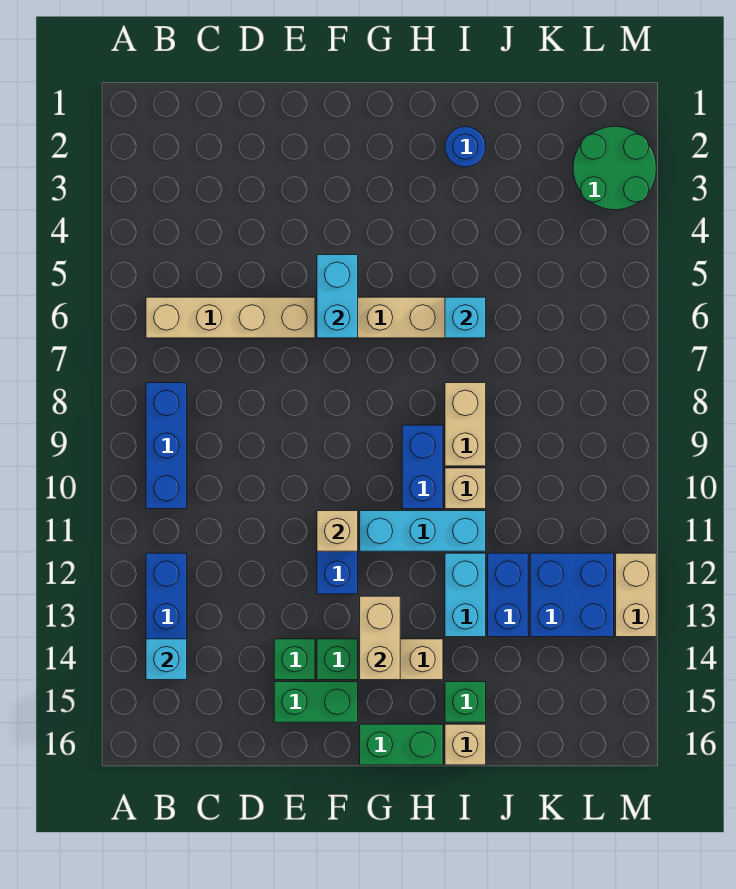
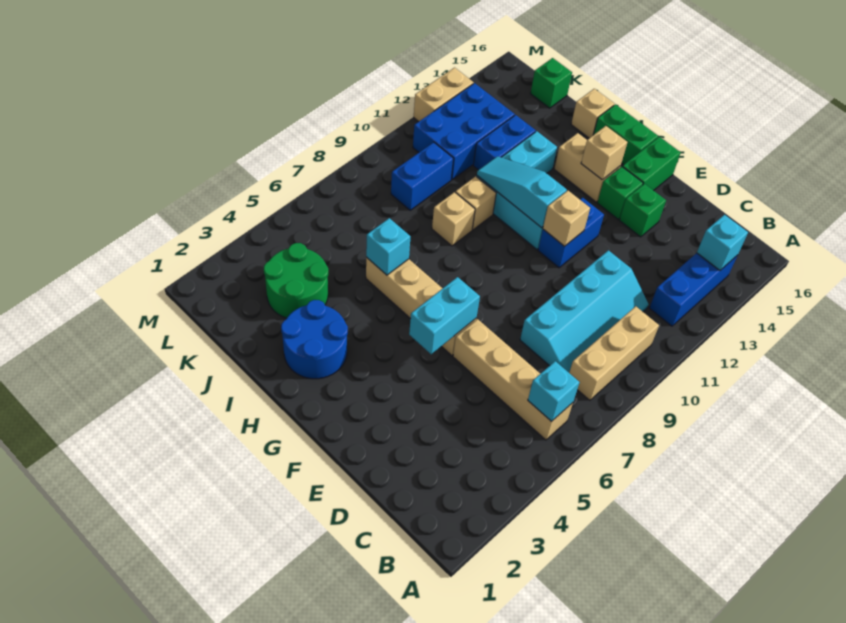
none -> cyan 1x1 brick [528,361,579,421]
blue 1x3 brick [146,383,187,509] -> tan 1x3 brick [569,306,659,400]
none -> cyan 2x4 slope [520,250,648,372]
green 1x2 brick [274,682,358,722] -> green 1x2 brick turned to [622,137,681,191]
none -> cyan 1x3 slope [477,156,567,228]
tan 1x2 brick [360,596,400,680] -> tan 1x1 brick [581,126,627,180]
blue 1x2 brick [402,425,443,509] -> blue 1x2 brick moved to [391,142,453,210]
blue 1x1 round brick [445,126,486,167] -> blue 2x2 round brick [281,300,348,379]
tan 1x2 brick [445,383,486,466] -> tan 1x1 brick [432,192,475,246]
green 1x1 brick [445,682,486,722] -> green 1x1 brick moved to [531,58,572,108]
blue 2x2 brick [530,553,614,637] -> blue 2x3 brick [413,83,515,180]
green 2x2 round brick [573,126,656,210] -> green 2x2 round brick moved to [264,243,328,318]

